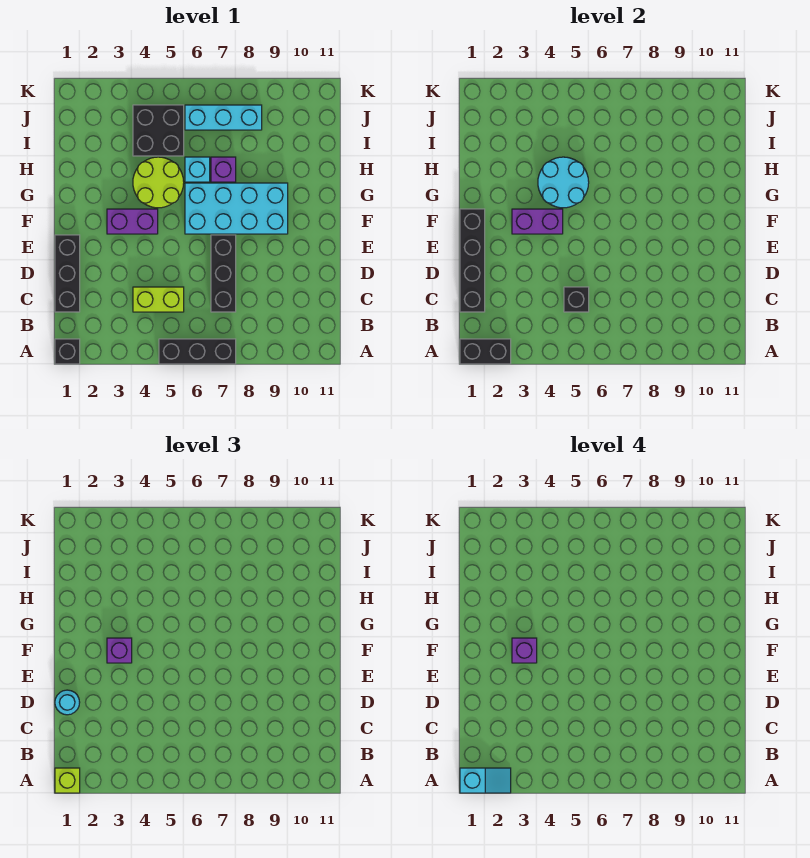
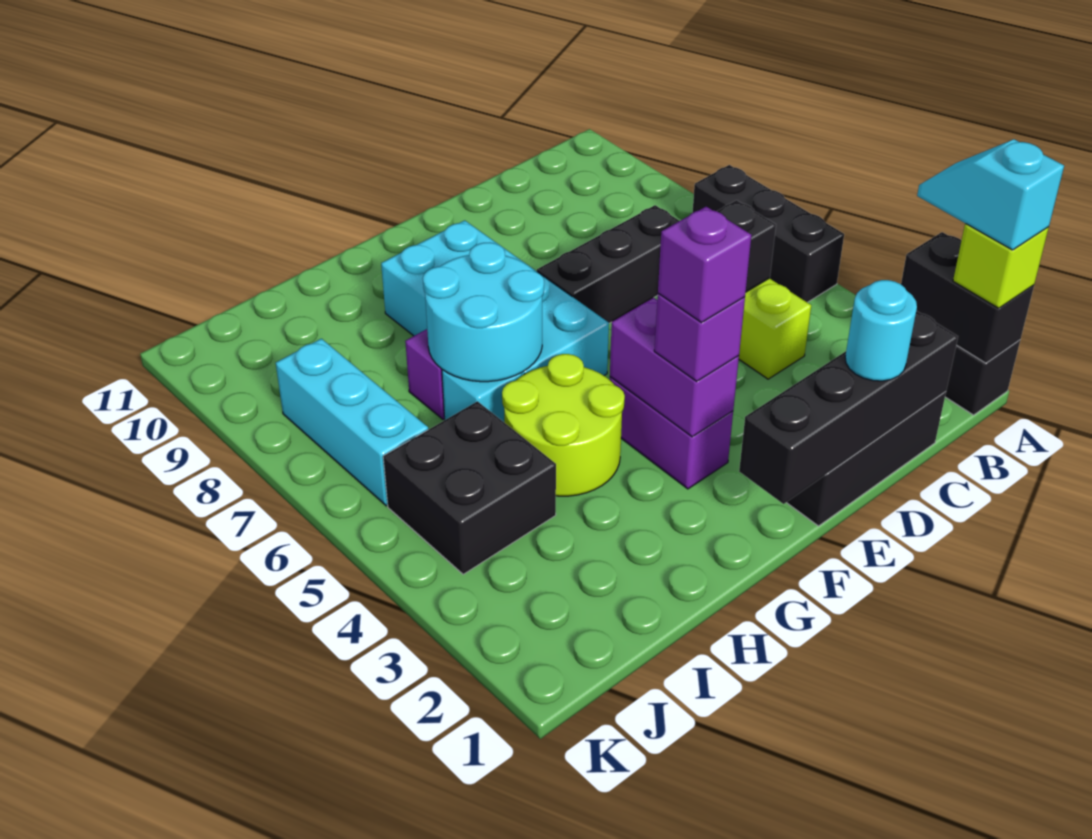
cyan 2x2 round brick [538,157,589,208] -> cyan 2x2 round brick moved to [423,243,544,382]

